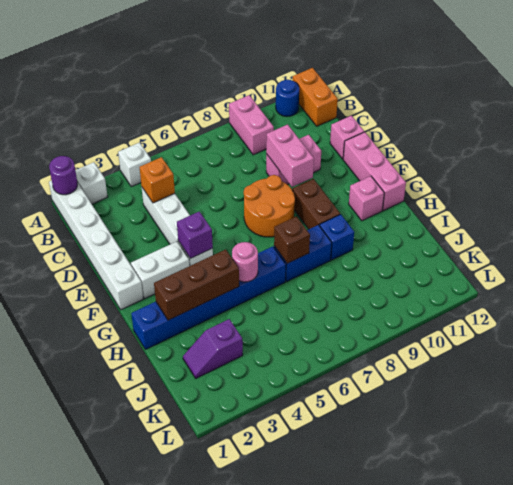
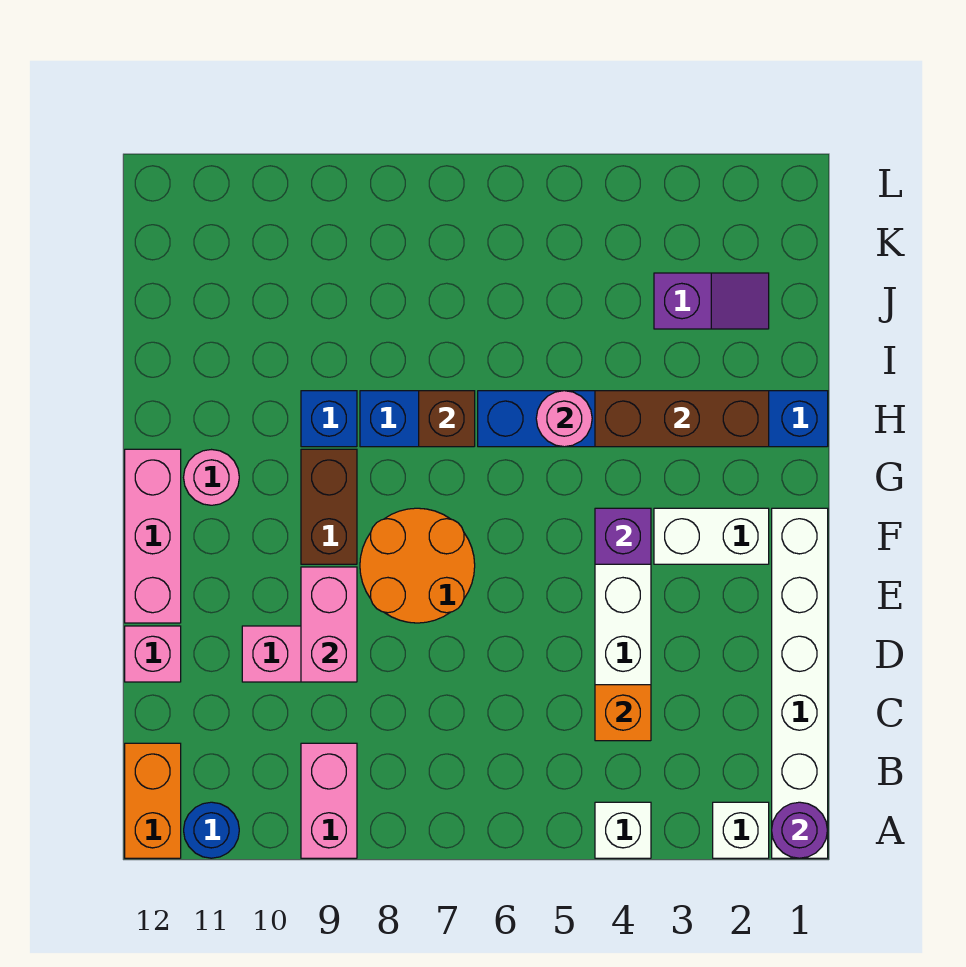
pink 1x1 brick [349,176,384,221] -> pink 1x1 round brick [184,450,239,505]

